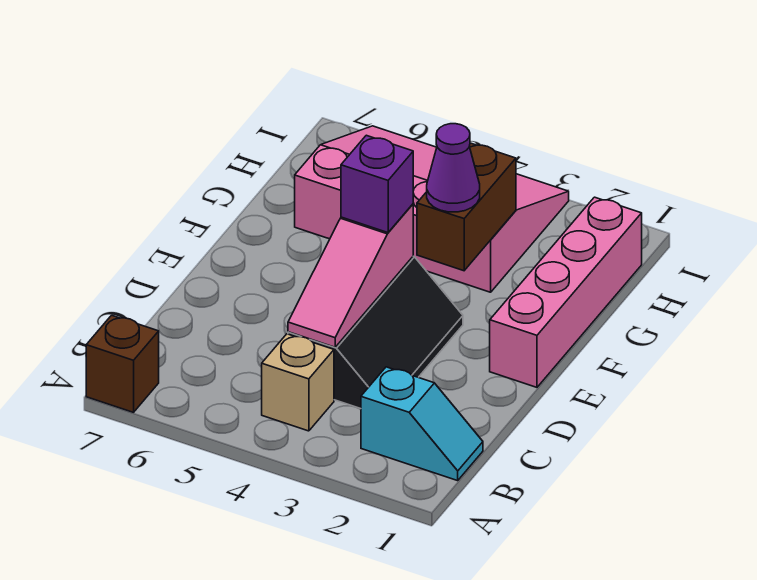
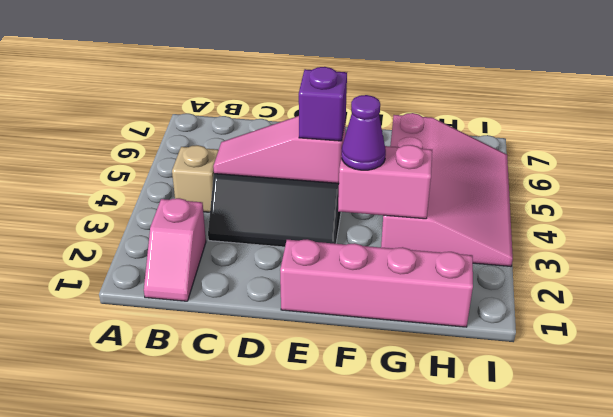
brown 1x1 brick [86,315,159,412] -> none
cyan 1x2 slope [361,367,483,481] -> pink 1x2 slope [144,198,206,301]
brown 1x2 brick [417,143,516,271] -> pink 1x2 brick [338,145,432,219]

